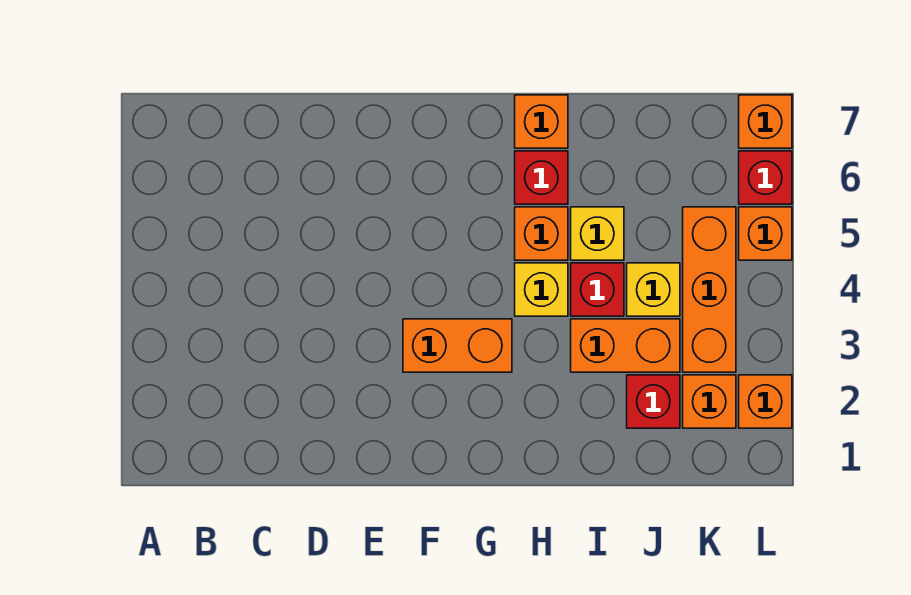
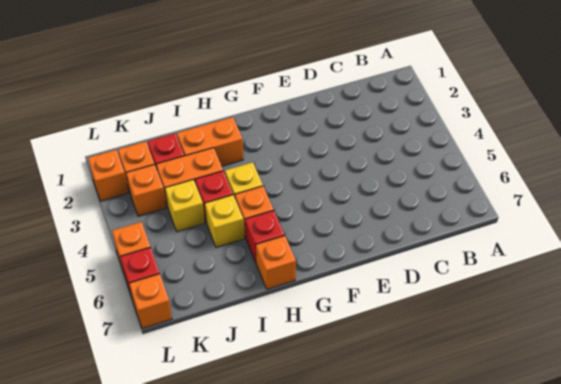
orange 1x2 brick [403,319,512,372] -> orange 1x2 brick moved to [177,117,243,166]
orange 1x3 brick [683,207,736,372] -> orange 1x1 brick [126,164,166,216]

